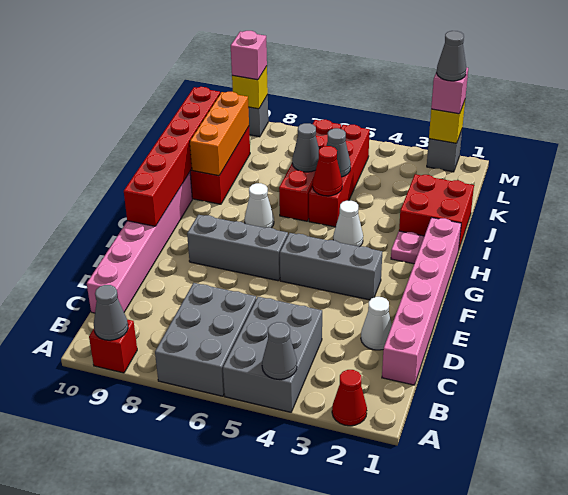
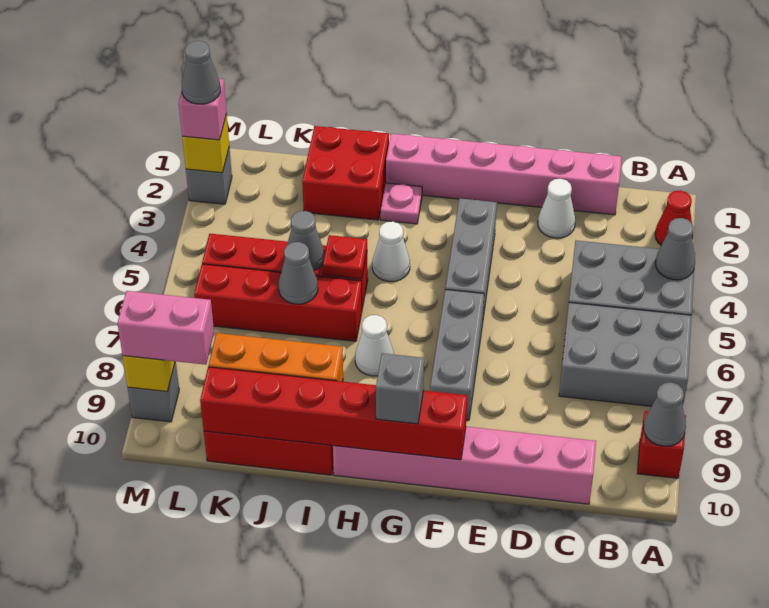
none -> grey 1x1 brick [376,353,424,424]
red 1x1 cone [313,146,342,196] -> red 1x1 plate [323,235,367,279]
pink 1x1 brick [231,31,267,80] -> pink 1x2 brick [117,291,214,365]

